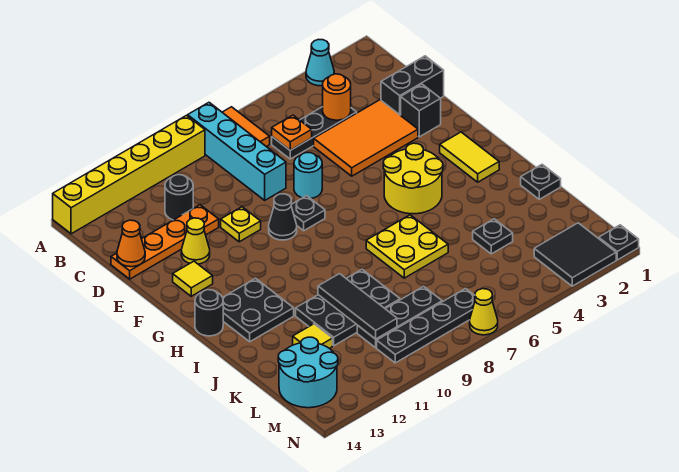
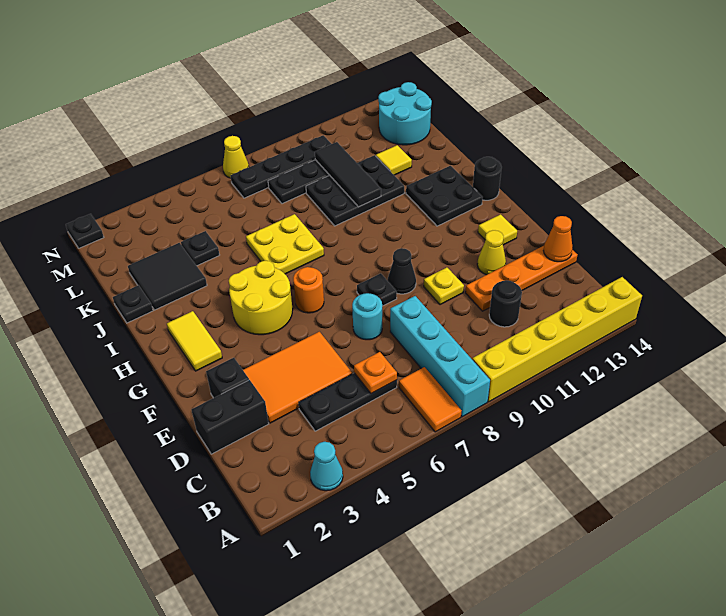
orange 1x1 round brick [323,74,351,120] -> orange 1x1 round brick moved to [293,267,324,313]
black 2x2 tile [534,223,616,286] -> black 2x2 tile moved to [128,243,207,310]

